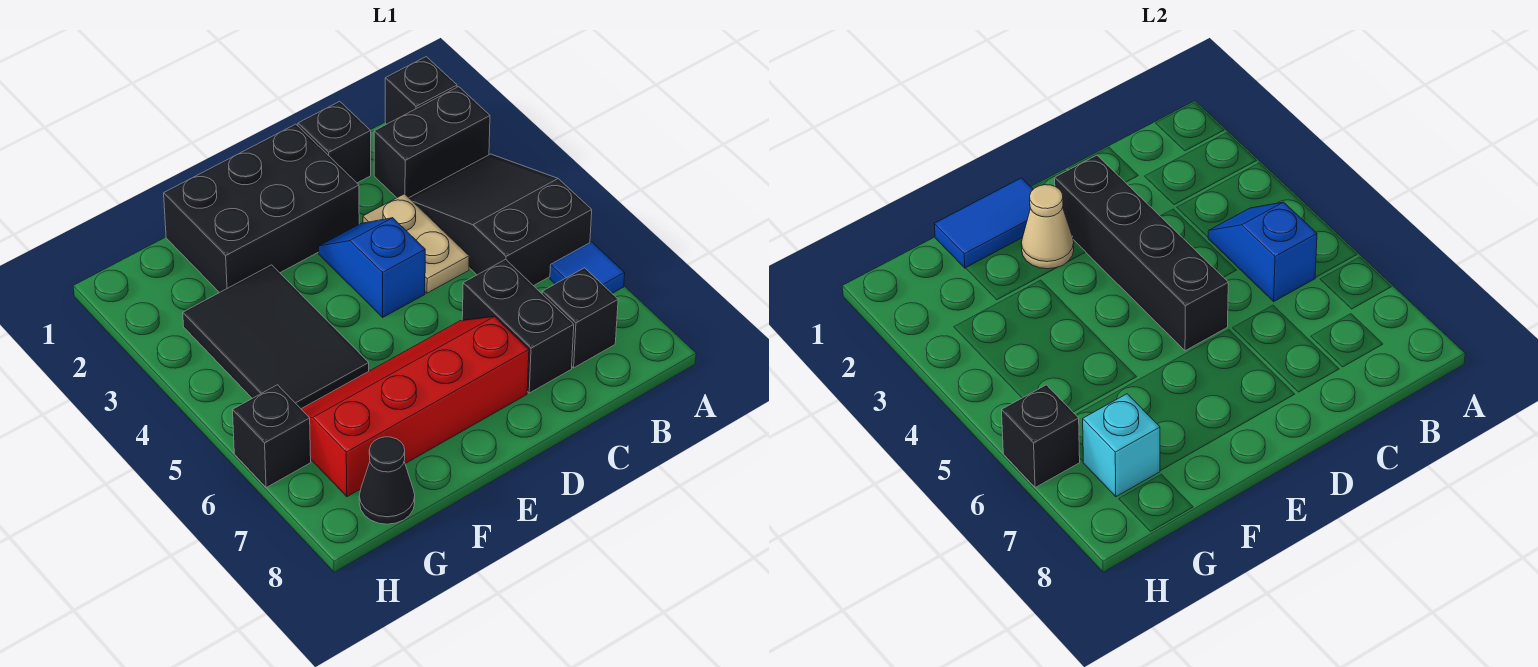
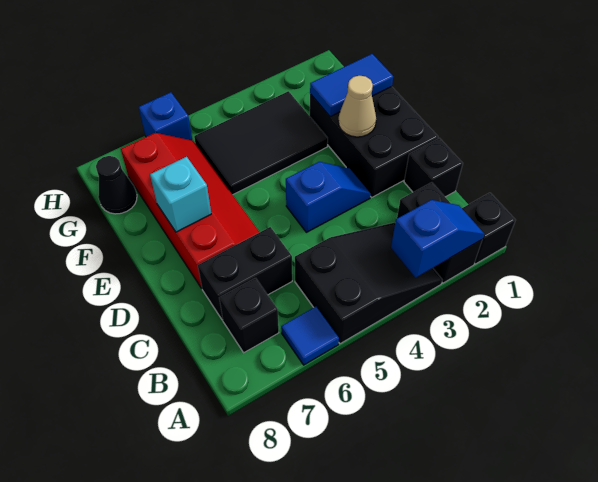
blue 1x2 slope [1208,202,1317,301] -> blue 1x2 slope moved to [391,200,484,278]
tan 1x2 plate [363,194,469,293] -> none
black 1x4 brick [1055,155,1228,351] -> none
blue 1x2 tile [934,178,1033,268] -> blue 1x2 tile turned to [310,54,393,117]
cyan 1x1 brick [1083,394,1160,497] -> cyan 1x1 brick moved to [150,157,211,232]
black 1x1 brick [233,385,311,488] -> blue 1x1 brick [139,92,193,141]
black 1x1 brick [1002,385,1080,488] -> none

